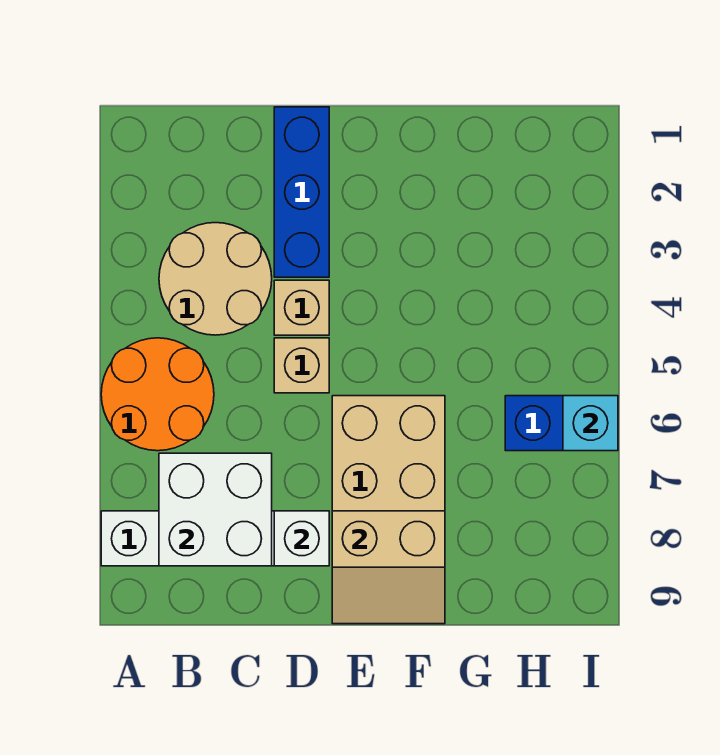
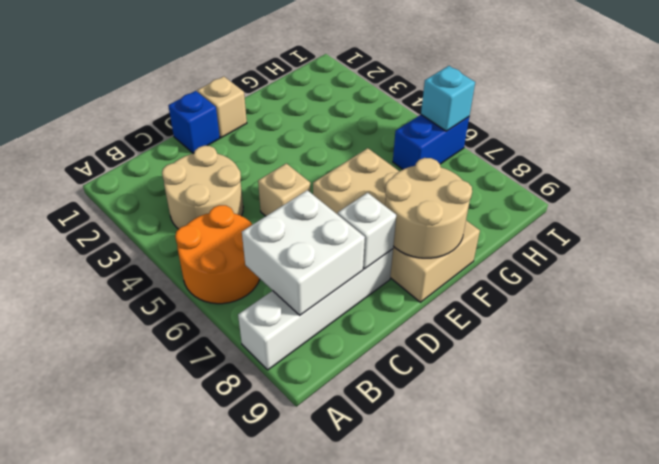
blue 1x3 brick [274,107,329,277] -> blue 1x1 brick [168,91,220,153]
tan 1x1 brick [274,280,329,335] -> tan 1x1 brick moved to [197,76,247,138]
tan 2x2 slope [332,511,445,624] -> tan 2x2 round brick [385,158,472,258]

